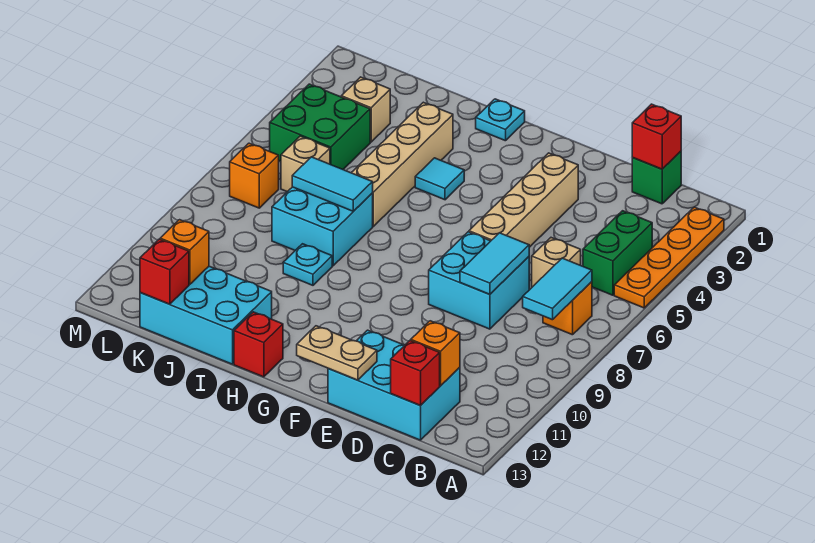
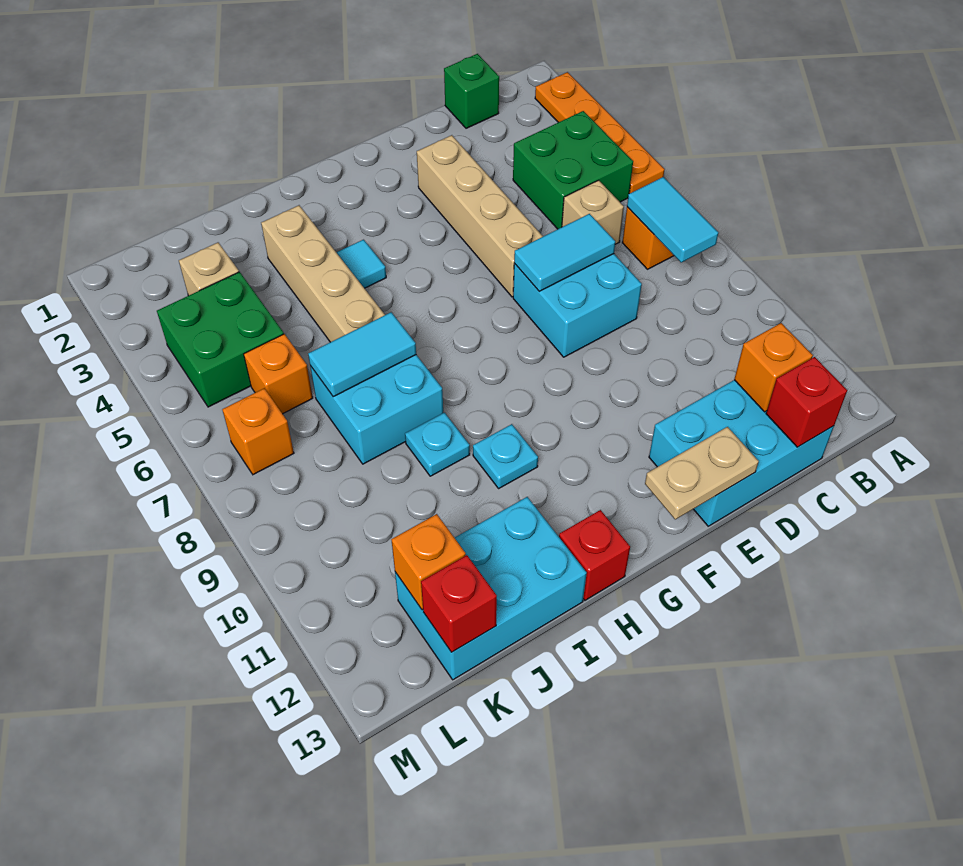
green 1x2 brick [583,211,652,295] -> green 2x2 brick [513,111,633,229]
red 1x1 brick [632,104,681,169] -> none
cyan 1x2 tile [460,233,529,294] -> cyan 1x2 tile turned to [514,214,615,291]
cyan 1x1 plate [476,99,525,141] -> cyan 1x1 plate moved to [473,424,538,488]
tan 1x1 brick [281,136,330,192] -> orange 1x1 brick [244,334,313,414]

